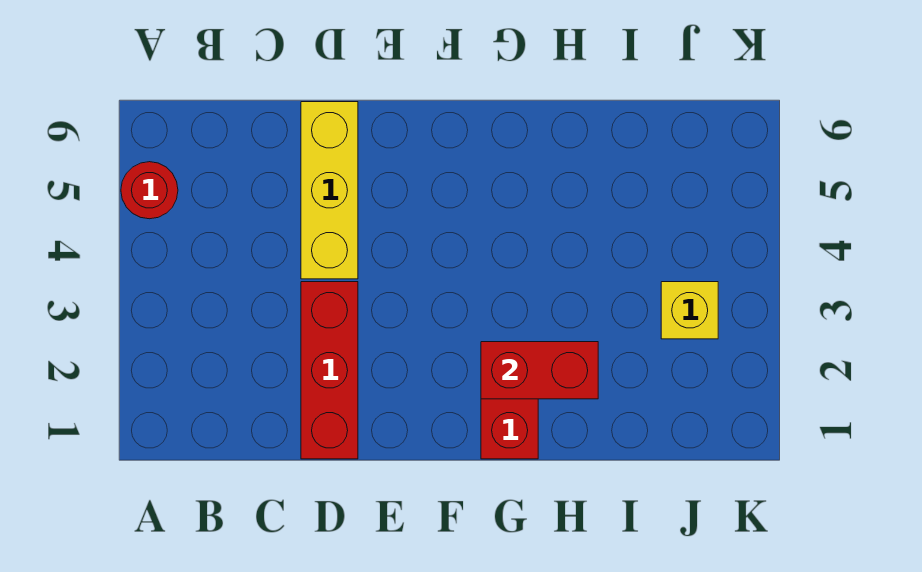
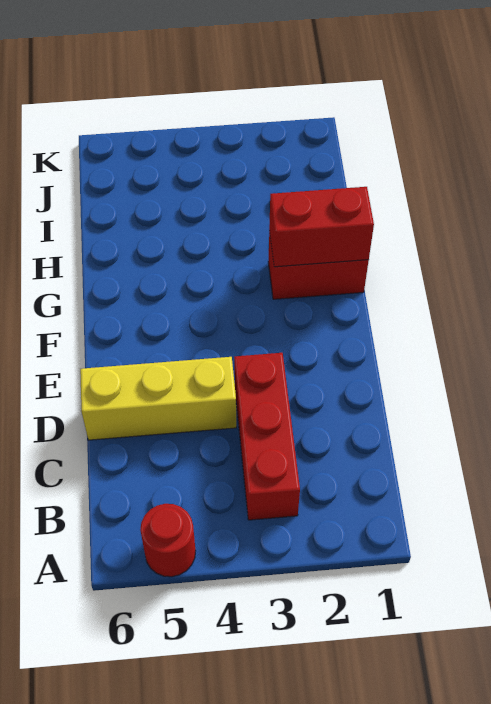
red 1x3 brick [301,282,358,459] -> red 1x3 brick turned to [234,353,300,520]
red 1x2 brick [481,342,598,399] -> red 1x2 brick turned to [269,187,374,267]
yellow 1x1 brick [661,282,718,339] -> none

